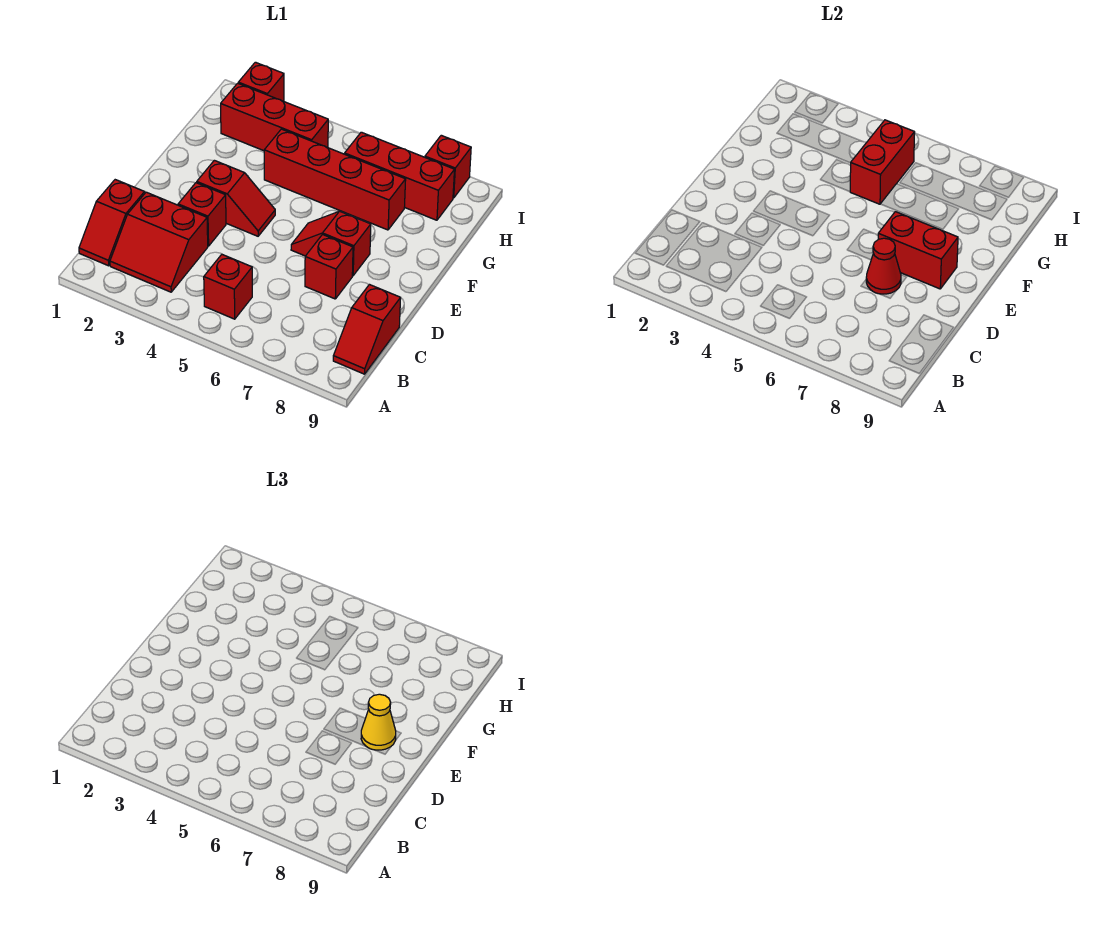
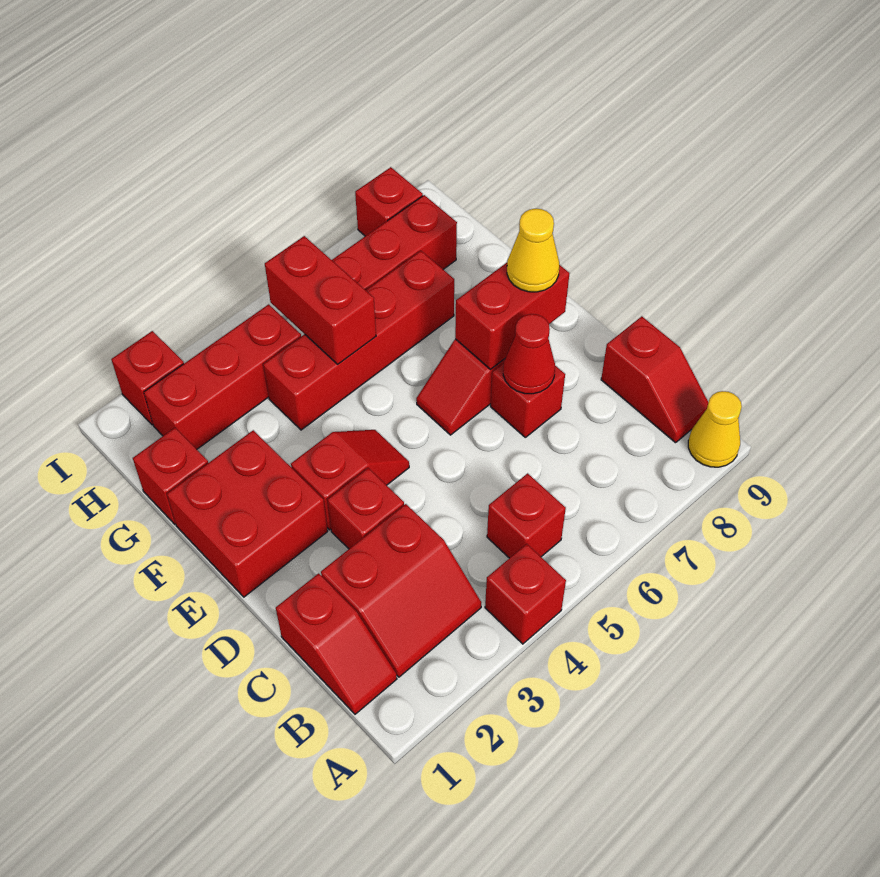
none -> red 1x1 brick [485,544,566,644]
none -> yellow 1x1 cone [688,391,742,467]
none -> red 2x2 brick [167,430,328,597]
none -> red 1x1 brick [133,428,208,524]

